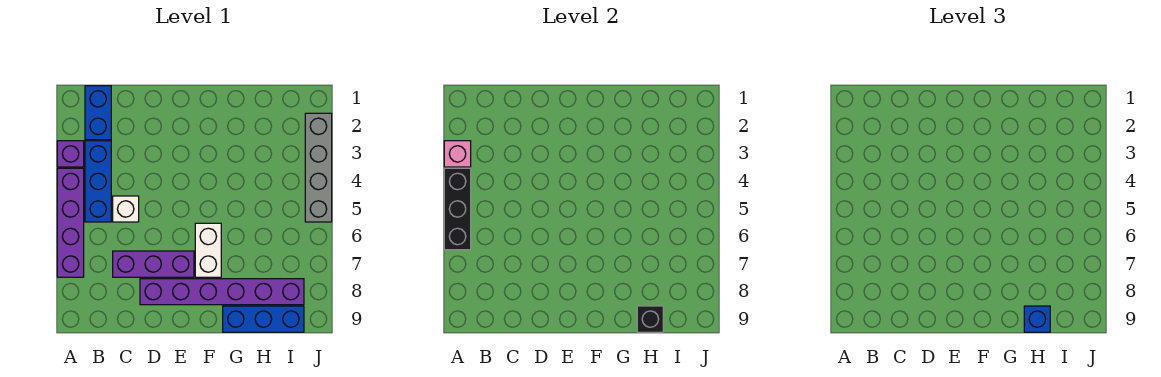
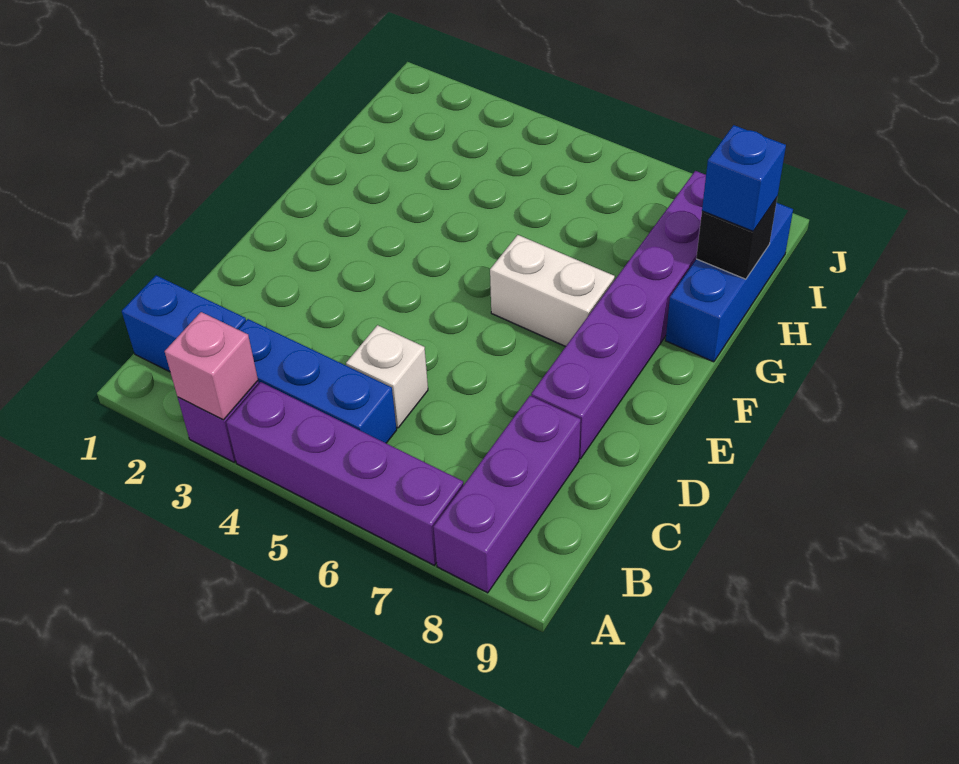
black 1x3 brick [444,168,471,250] -> none
purple 1x3 brick [113,251,194,277] -> purple 1x3 brick moved to [434,396,581,593]
grey 1x4 brick [305,113,332,222] -> none

